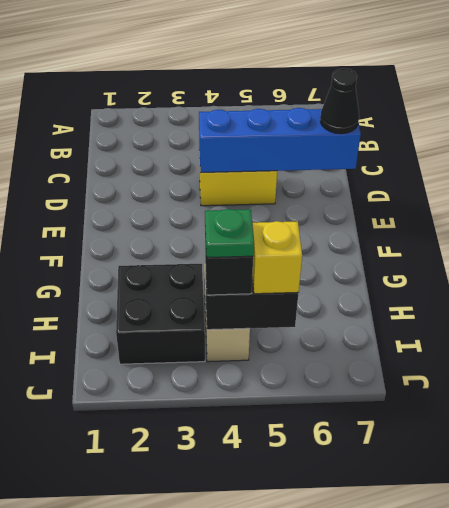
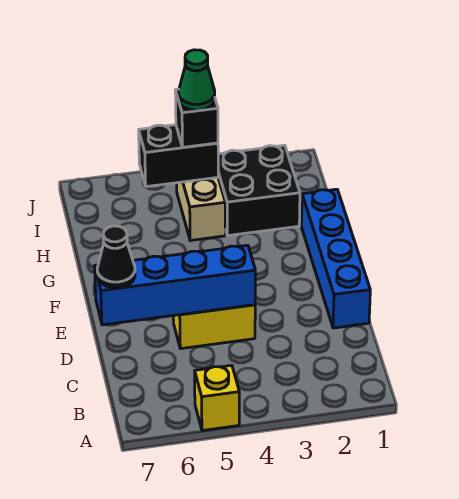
none -> blue 1x4 brick [302,189,370,328]
green 1x1 plate [205,209,254,258] -> green 1x1 cone [179,50,215,110]
yellow 1x1 brick [252,221,302,294] -> yellow 1x1 brick moved to [195,365,239,431]

